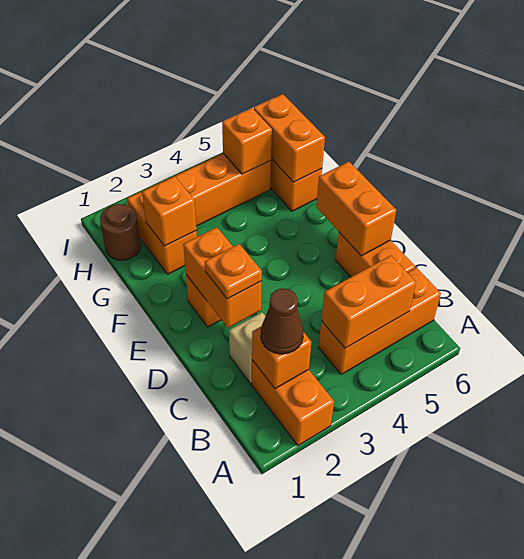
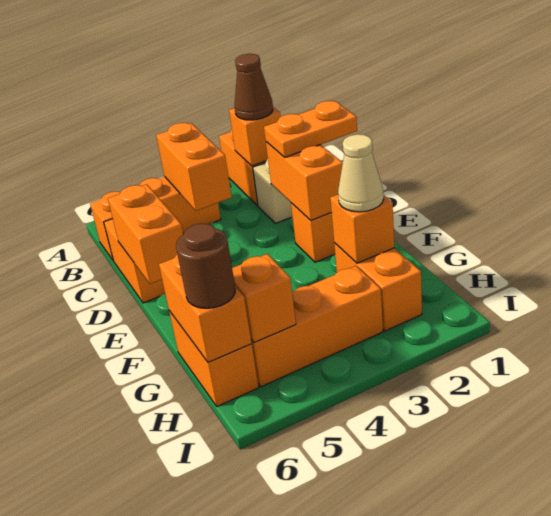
orange 1x2 brick [321,255,416,348] -> orange 1x2 brick turned to [156,123,232,211]
orange 1x1 plate [205,244,262,299] -> orange 1x2 plate [264,101,357,157]
none -> tan 1x1 cone [338,134,384,212]
brown 1x1 round brick [100,204,141,260] -> brown 1x1 round brick moved to [176,223,235,308]

